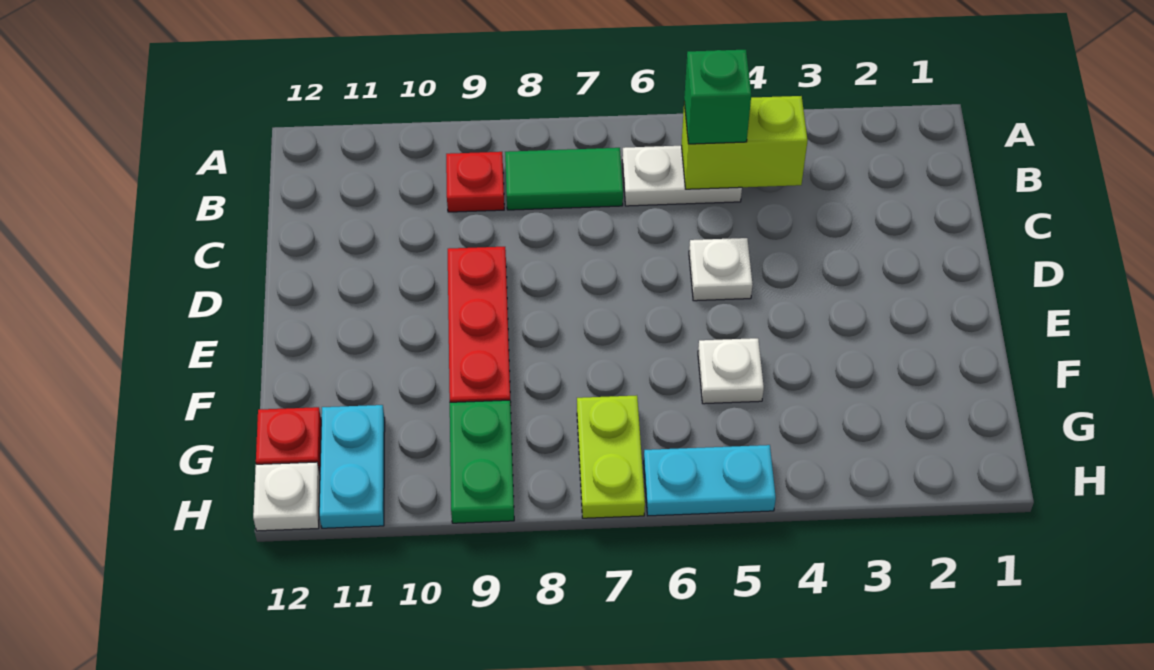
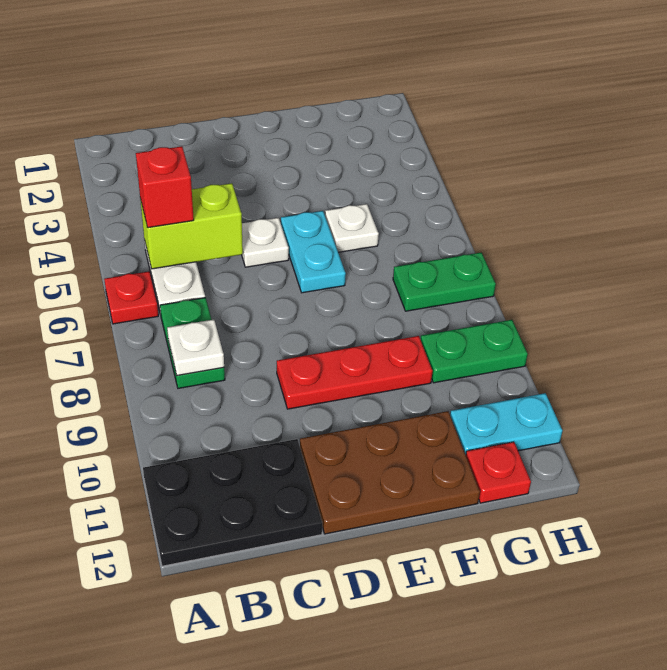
none -> black 2x3 plate [143,439,322,566]
lime 1x2 brick [681,96,808,189] -> lime 1x2 brick turned to [140,183,243,269]
green 1x1 brick [684,50,751,144] -> red 1x1 brick [136,146,194,228]
green 1x2 tile [505,148,623,210] -> green 1x2 plate [160,298,225,388]
red 1x1 plate [446,152,504,212] -> red 1x1 plate moved to [104,272,158,324]
none -> brown 2x3 plate [300,411,480,534]
lime 1x2 plate [577,395,645,518] -> green 1x2 plate [393,253,496,311]
cyan 1x2 plate [644,445,776,516] -> cyan 1x2 plate moved to [281,211,346,293]
white 1x1 plate [253,462,320,531] -> white 1x1 plate moved to [167,320,224,375]

